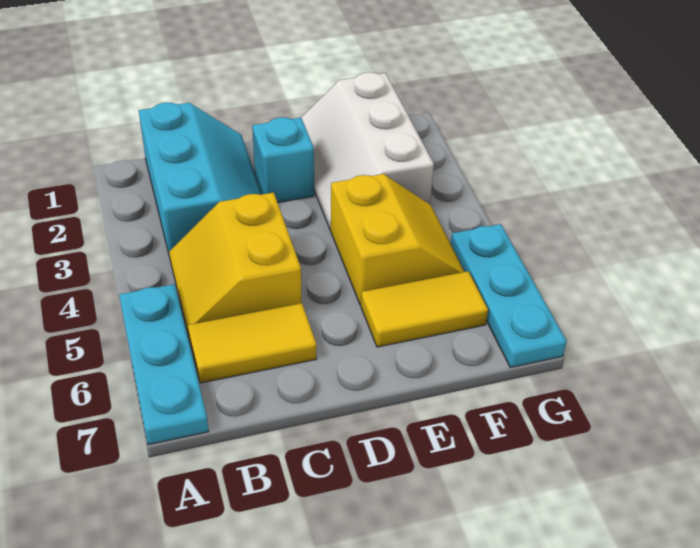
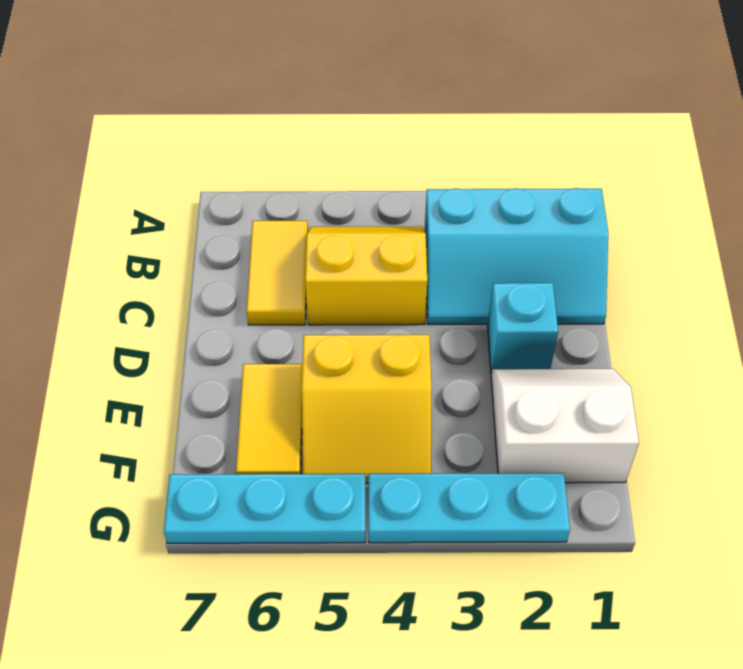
cyan 1x3 plate [119,284,209,445] -> cyan 1x3 plate moved to [368,473,570,543]
white 2x3 slope [301,72,434,230] -> white 2x2 slope [491,369,639,483]

